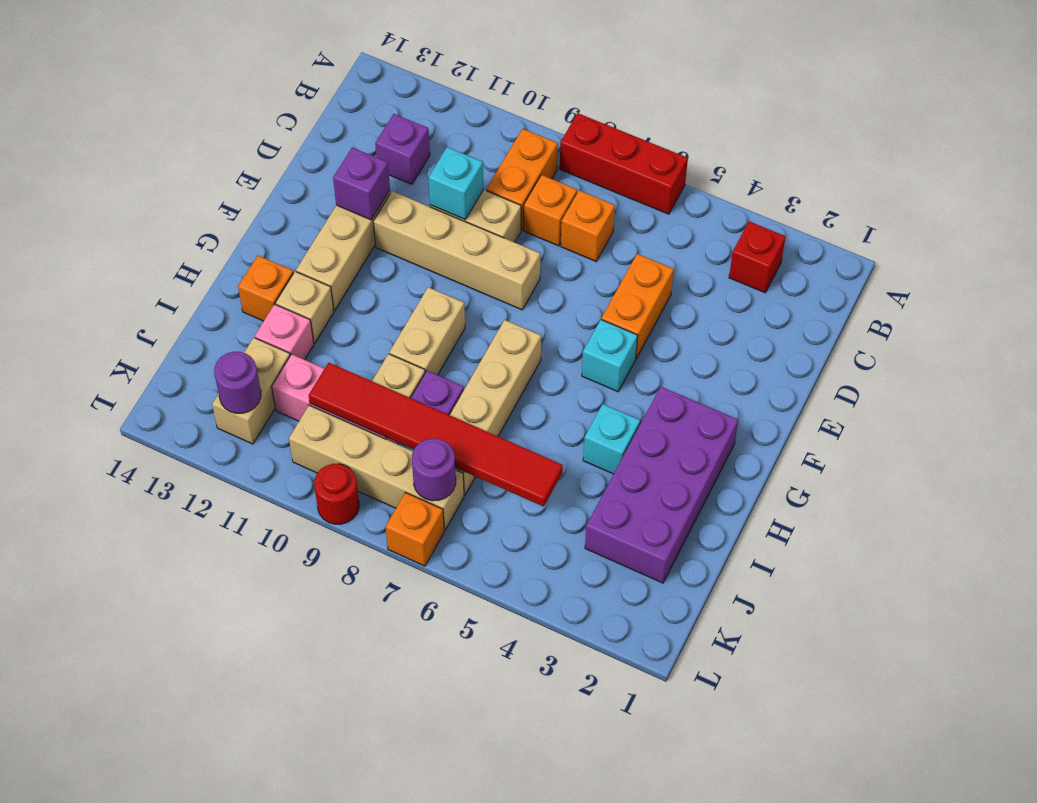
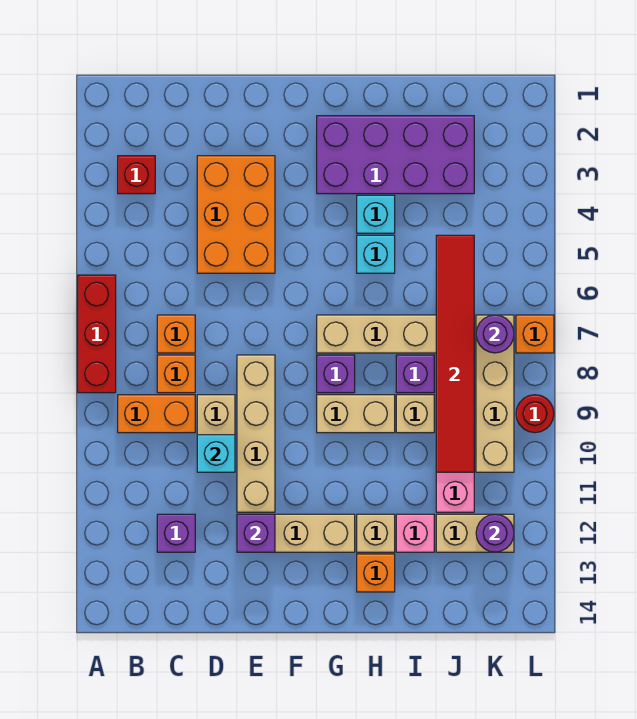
orange 1x2 brick [601,254,674,358] -> orange 2x3 brick [197,156,275,273]
cyan 1x1 brick [582,319,638,392] -> cyan 1x1 brick moved to [357,235,395,273]
none -> purple 1x1 brick [317,355,355,393]

